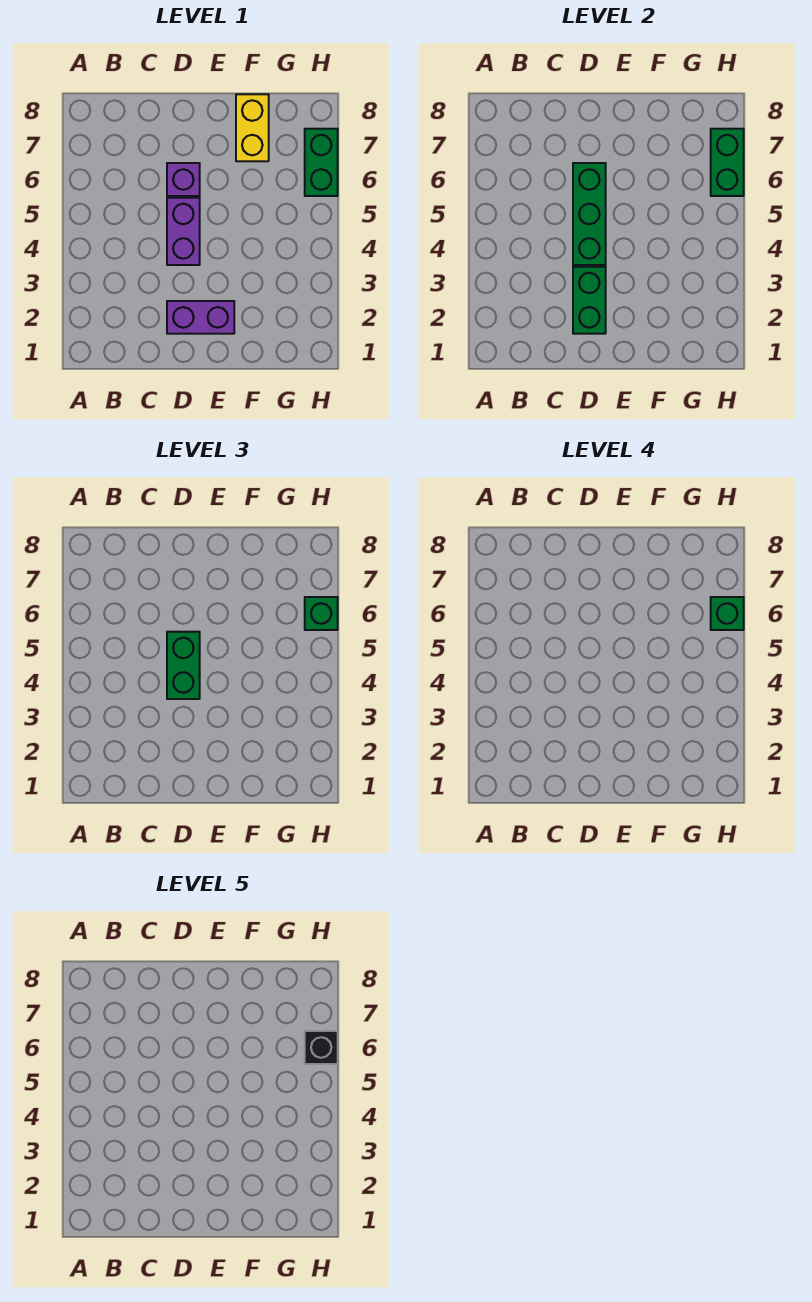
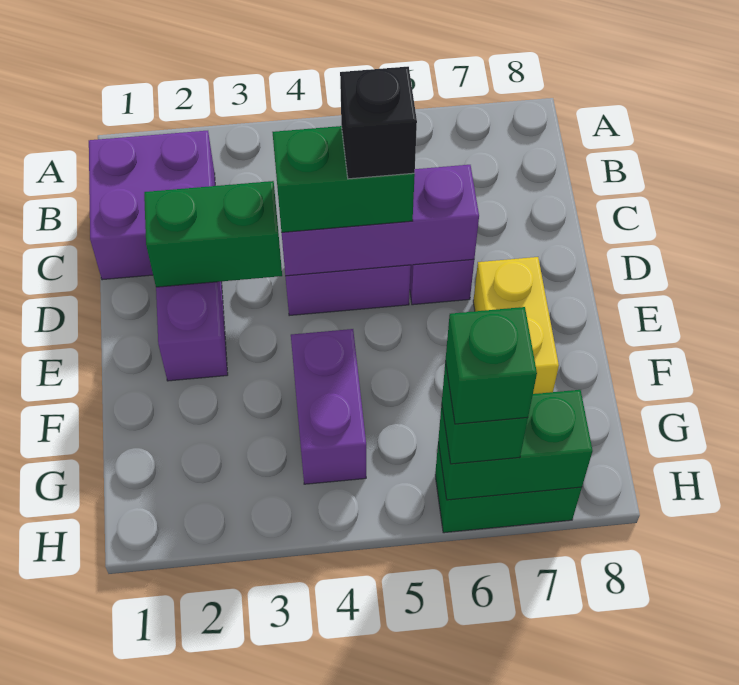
none -> purple 2x2 brick [89,131,215,280]
green 1x3 brick [573,163,606,265] -> purple 1x3 brick [282,165,479,276]
none -> purple 1x2 brick [291,329,366,484]
yellow 1x2 brick [236,94,269,161] -> yellow 1x2 brick turned to [473,257,559,394]
black 1x1 brick [305,1031,338,1064] -> black 1x1 brick moved to [340,67,417,179]

